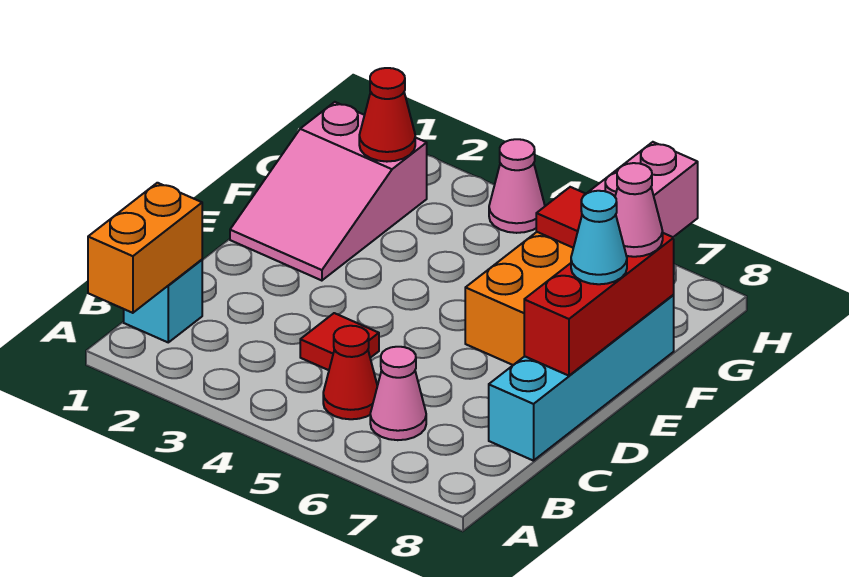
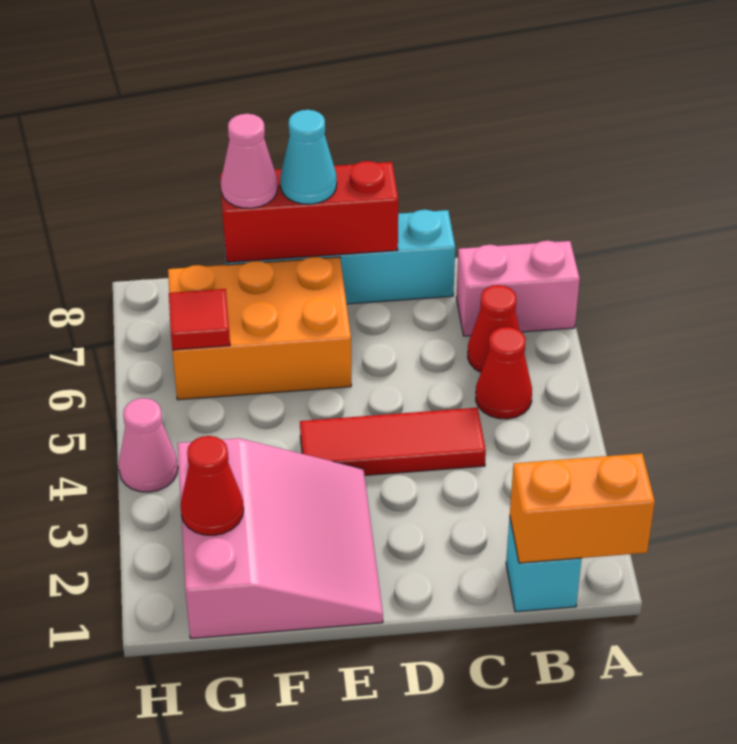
pink 1x1 cone [370,347,426,440] -> red 1x1 cone [468,285,520,372]
red 1x1 tile [300,313,379,370] -> red 1x3 tile [300,408,486,475]
pink 2x3 slope [230,102,427,281] -> pink 3x3 slope [177,438,383,639]
pink 1x2 brick [585,142,698,237] -> pink 1x2 brick moved to [456,241,580,336]

